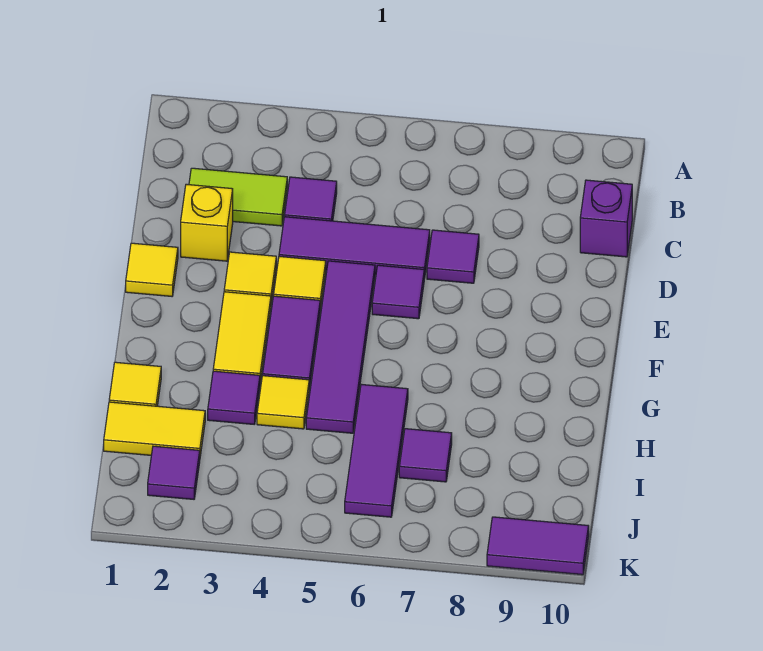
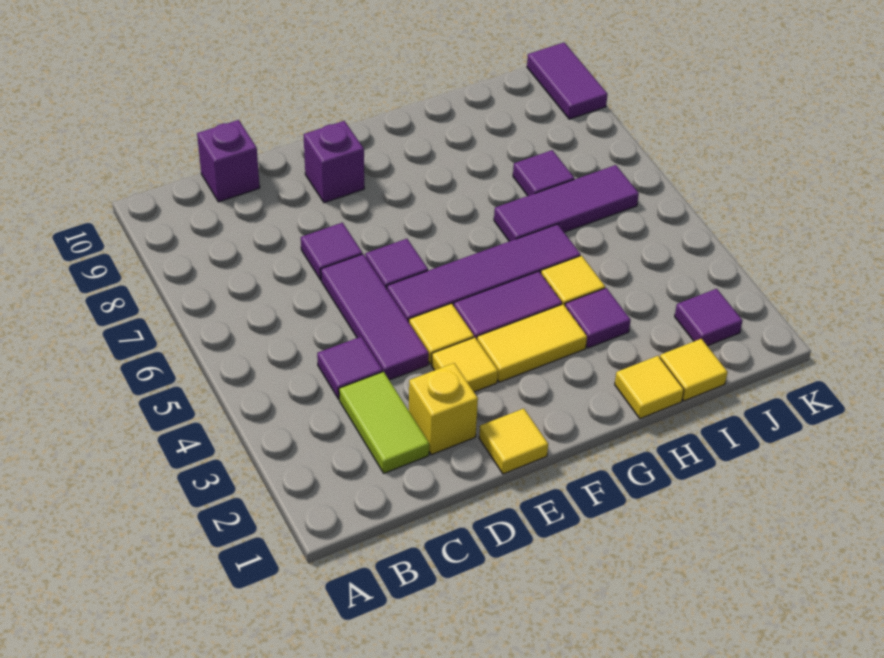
none -> purple 1x1 brick [304,121,364,203]
yellow 1x2 tile [104,402,205,456] -> yellow 1x1 tile [660,339,728,401]

